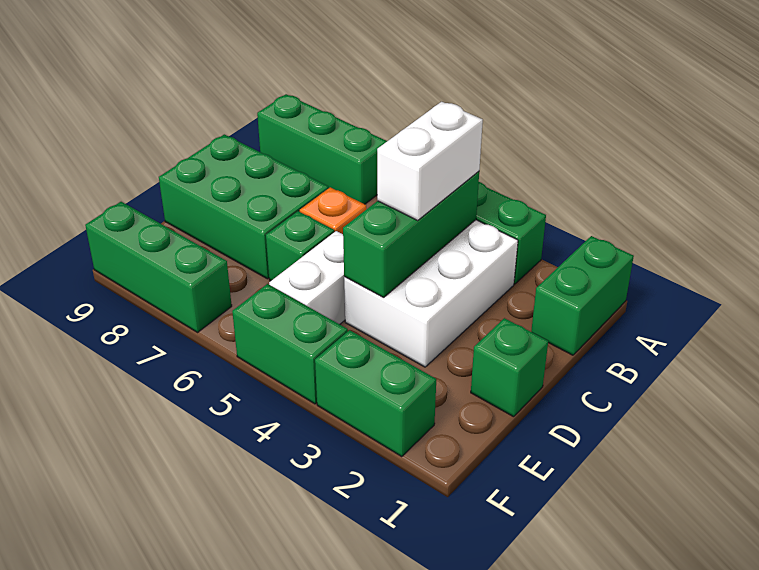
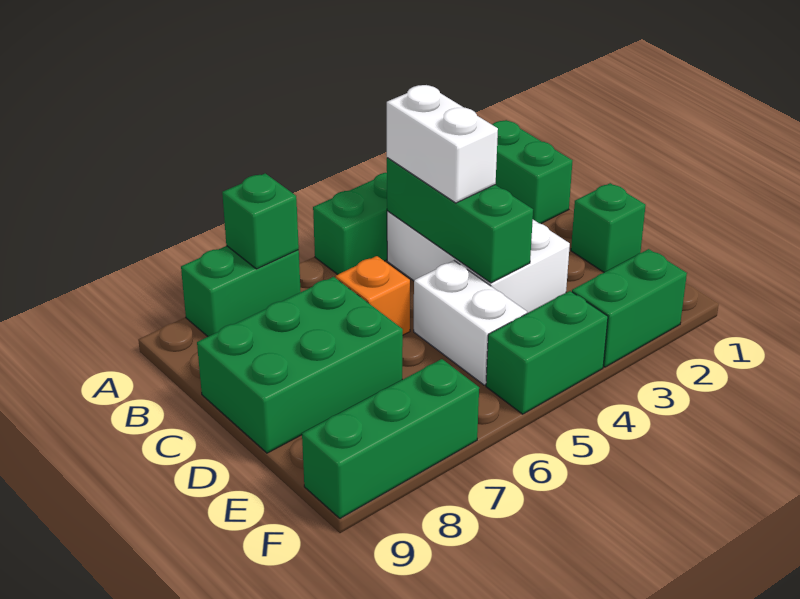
green 1x3 brick [257,94,387,204] -> green 1x2 brick [181,246,301,337]
green 1x1 brick [266,211,334,281] -> green 1x1 brick moved to [222,173,299,269]

